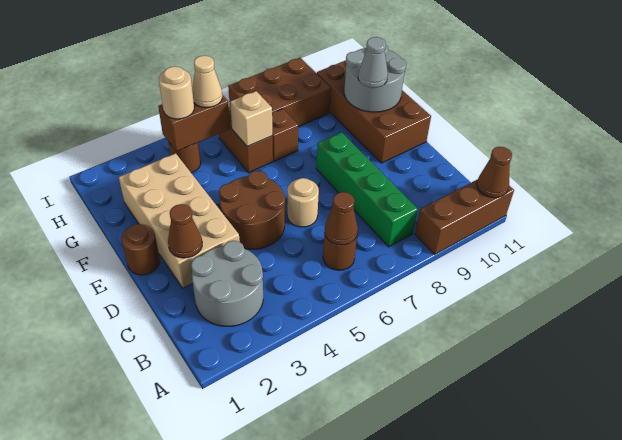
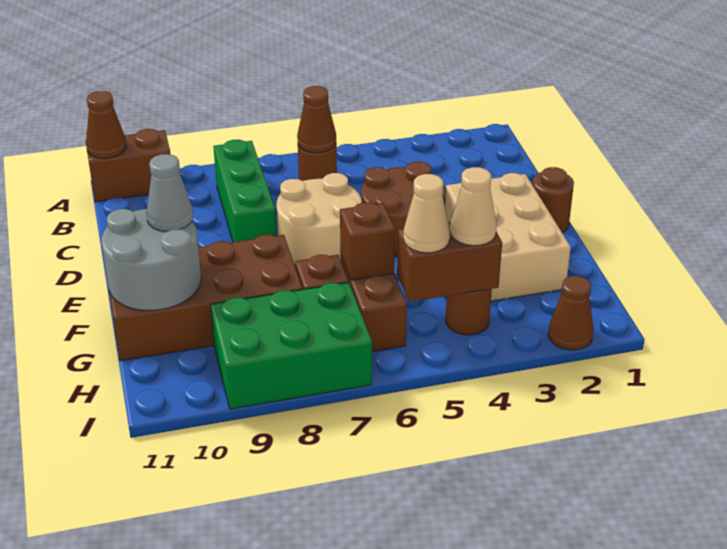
brown 1x3 brick [415,179,514,254] -> brown 1x2 brick [87,129,170,202]
grey 2x2 round brick [191,241,263,326] -> none
green 1x4 brick [316,132,418,247] -> green 1x3 brick [213,140,276,242]
tan 2x4 brick [119,153,240,288] -> tan 2x3 brick [445,173,571,301]
brown 1x1 cone [168,204,202,258] -> brown 1x1 cone moved to [548,276,594,350]
tan 1x1 round brick [287,178,319,227] -> tan 2x2 round brick [277,173,362,265]
brown 2x4 brick [317,60,431,163] -> brown 2x4 brick turned to [109,235,302,361]
tan 1x1 brick [230,91,272,147] -> brown 1x1 brick [340,202,395,280]
tan 1x1 round brick [159,66,194,119] -> tan 1x1 cone [450,167,497,246]
brown 2x3 brick [228,58,331,127] -> green 2x3 brick [211,282,372,409]

